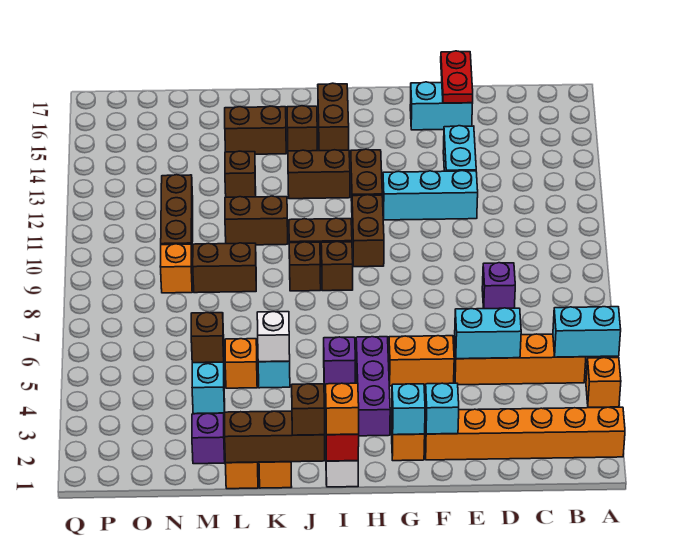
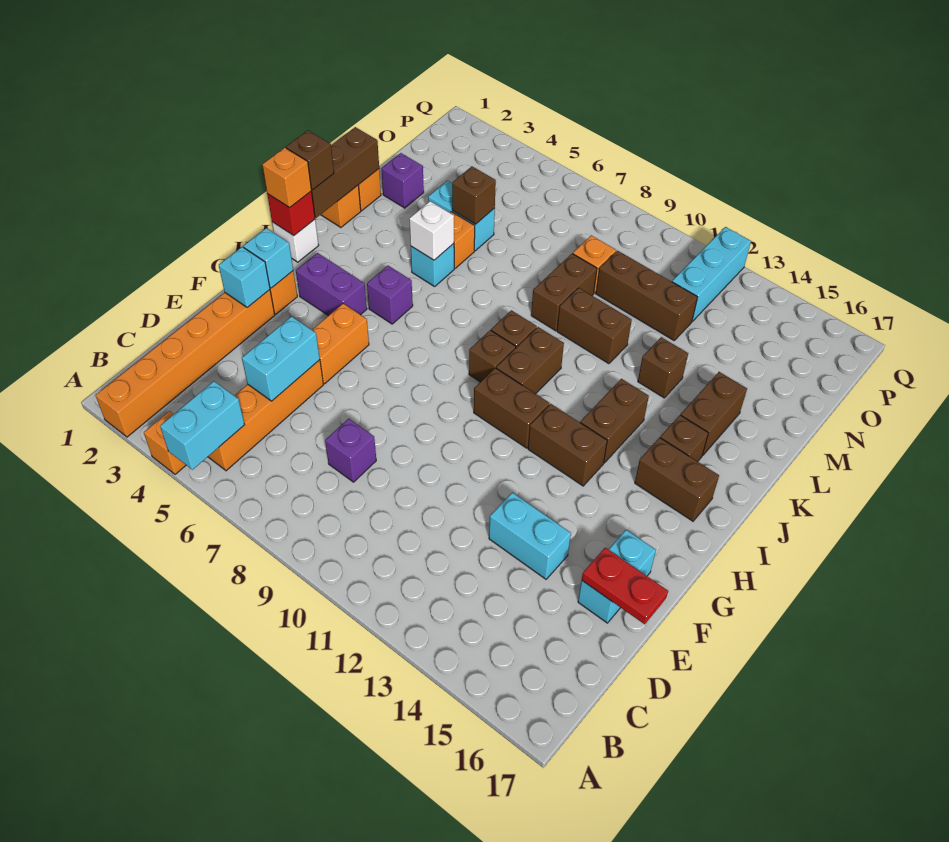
cyan 1x3 brick [383,171,478,220] -> cyan 1x3 brick moved to [672,227,751,321]
purple 1x3 brick [356,337,390,436] -> purple 1x2 brick [296,253,367,316]
brown 1x2 brick [225,196,288,245] -> brown 1x2 brick turned to [557,288,632,364]

